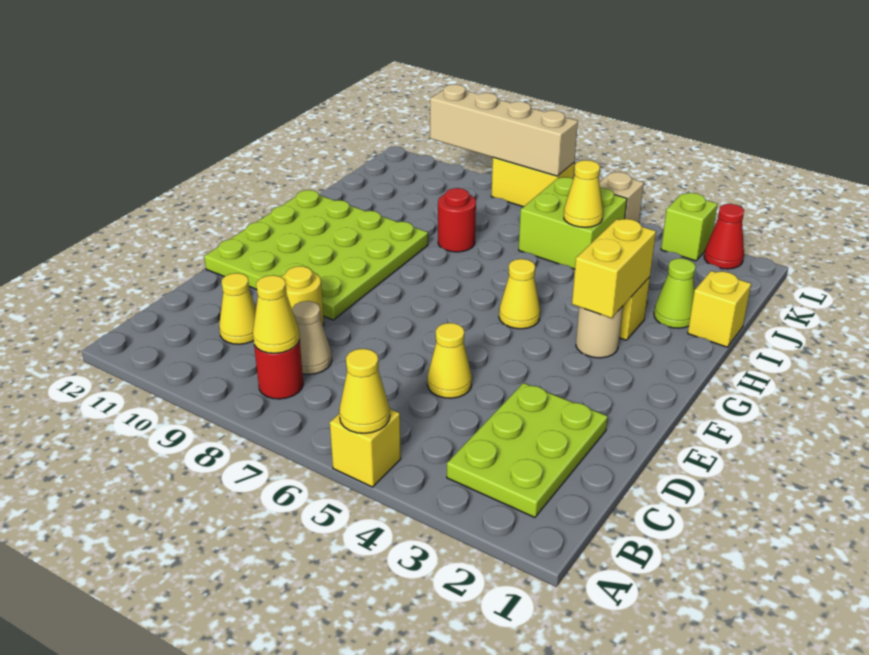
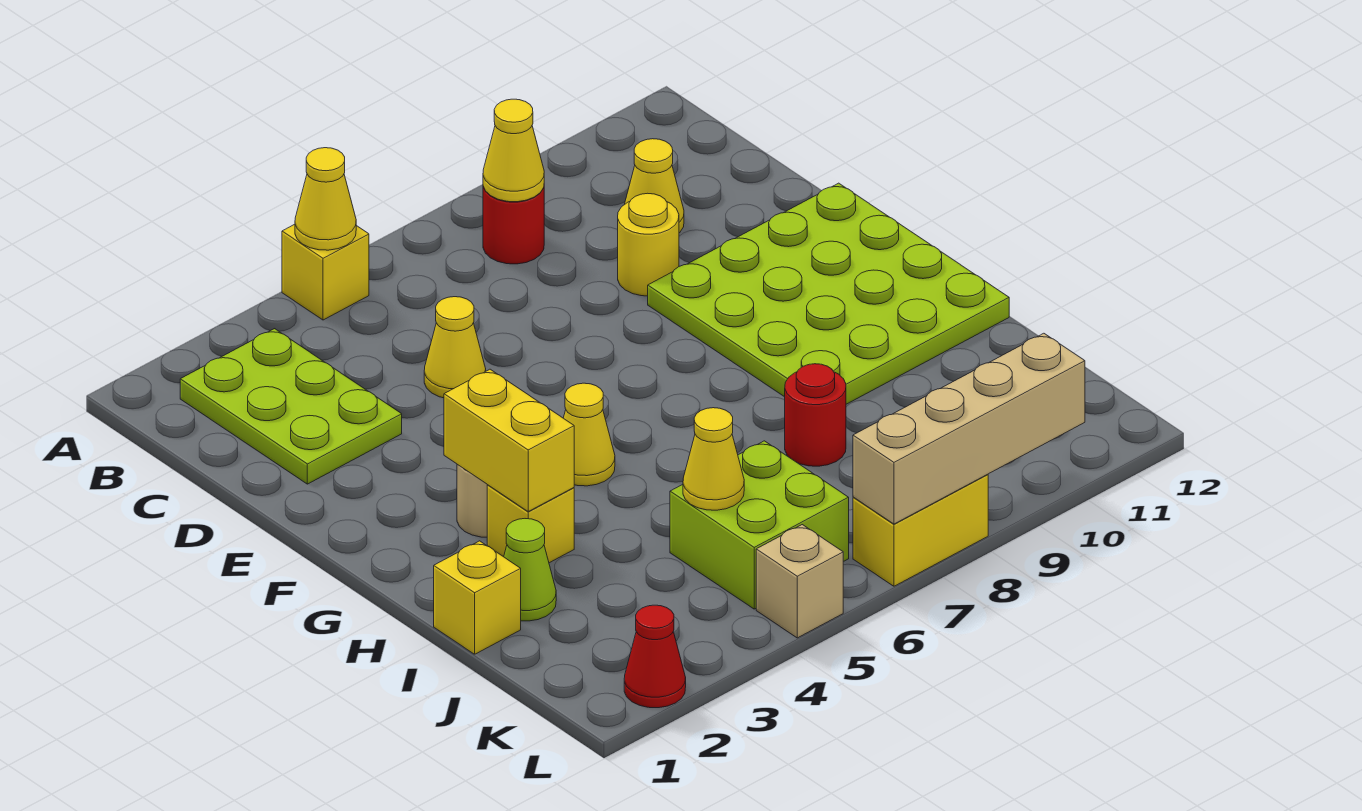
tan 1x1 cone [292,301,332,374] -> none
lime 1x1 brick [661,193,717,261] -> none

